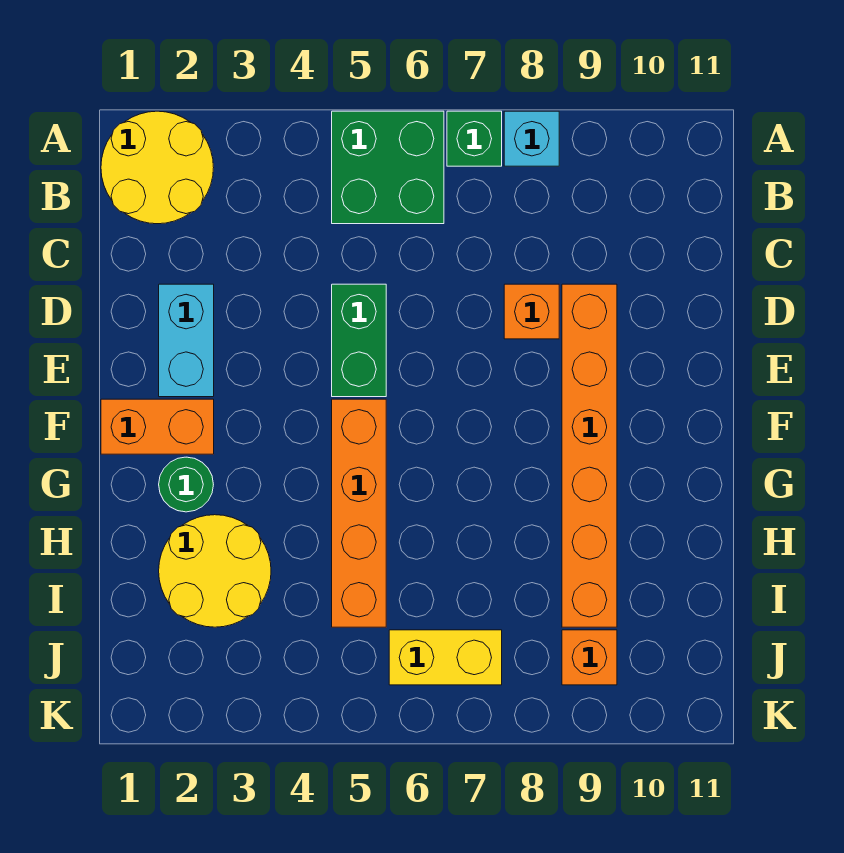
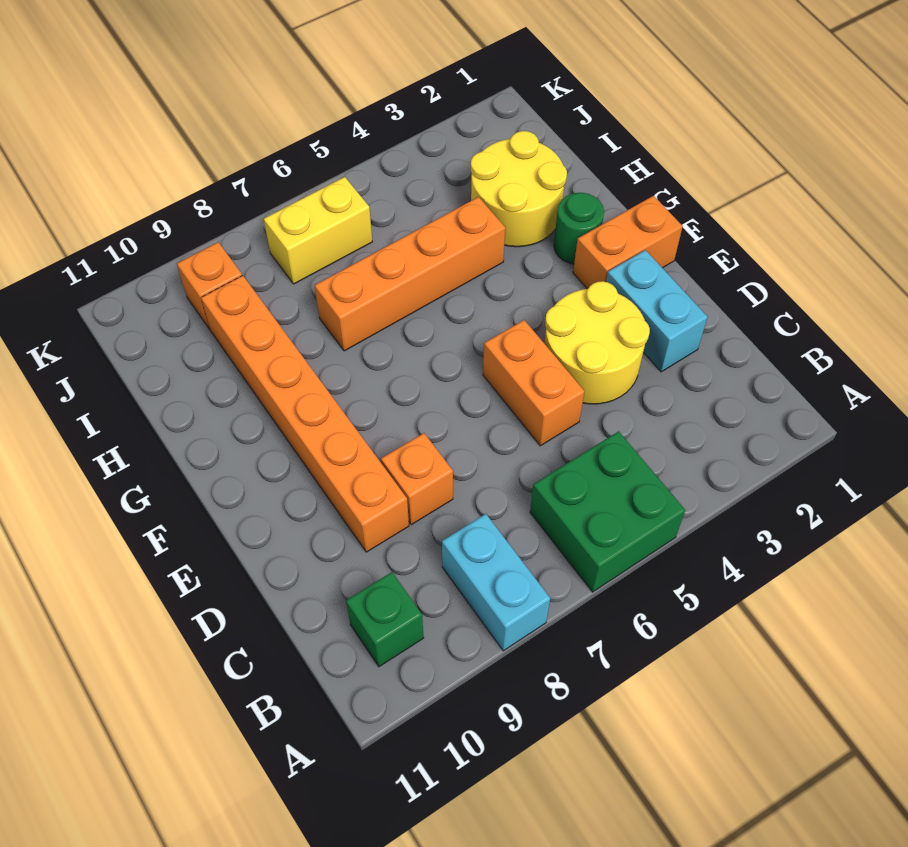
yellow 2x2 round brick [101,111,214,224] -> yellow 2x2 round brick moved to [544,281,650,404]
green 1x1 brick [447,111,502,166] -> green 1x1 brick moved to [346,572,424,667]
cyan 1x1 brick [504,111,559,166] -> cyan 1x2 brick [442,514,550,651]
green 1x2 brick [332,284,386,397] -> orange 1x2 brick [483,320,585,446]
orange 1x4 brick [332,399,386,627] -> orange 1x4 brick turned to [314,197,505,351]

